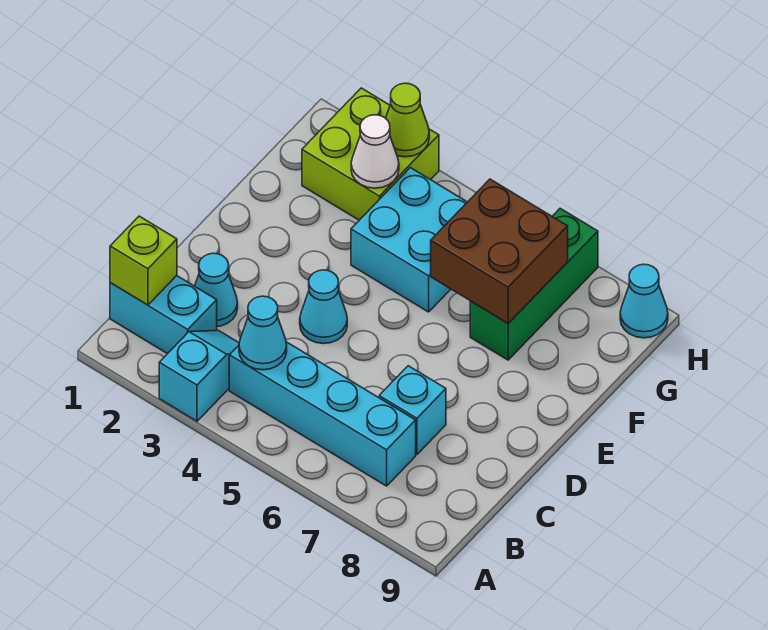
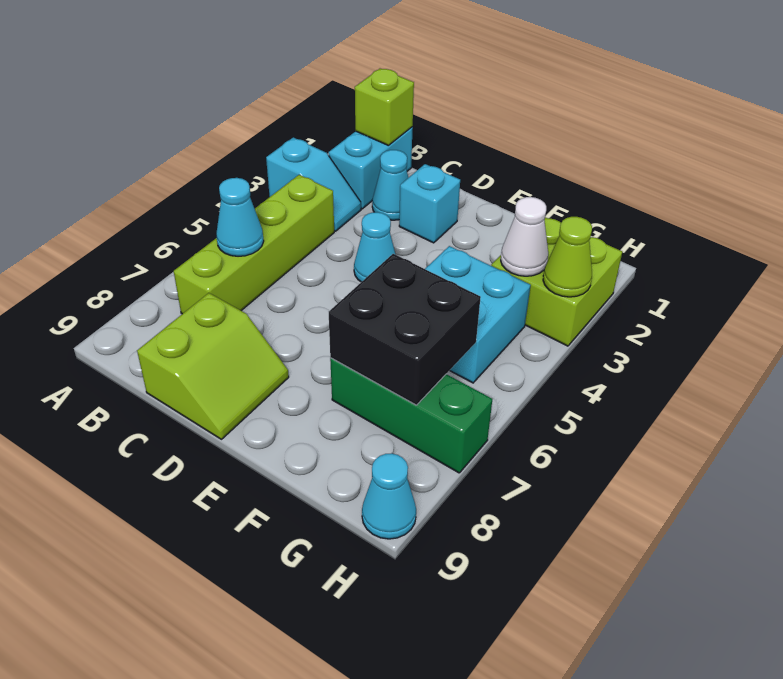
cyan 1x4 brick [229,342,416,486] -> lime 1x4 brick [174,175,334,314]
cyan 1x1 cone [239,296,287,370] -> cyan 1x1 cone moved to [216,178,264,256]
cyan 1x1 brick [379,366,446,454] -> cyan 1x1 brick moved to [399,164,460,243]
none -> lime 2x2 slope [137,293,289,439]
brown 2x2 brick [431,179,568,323] -> black 2x2 brick [329,254,481,405]

